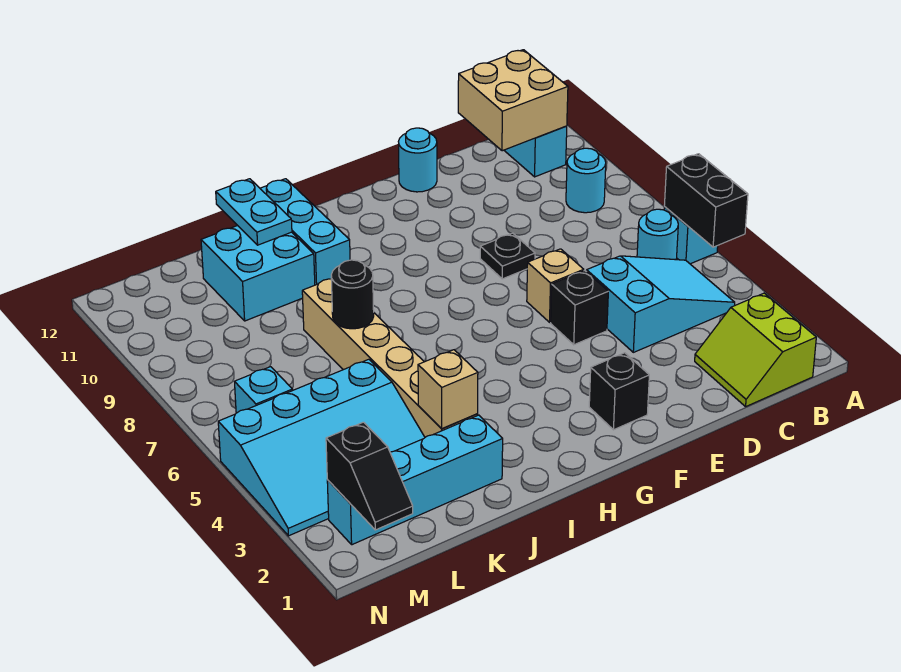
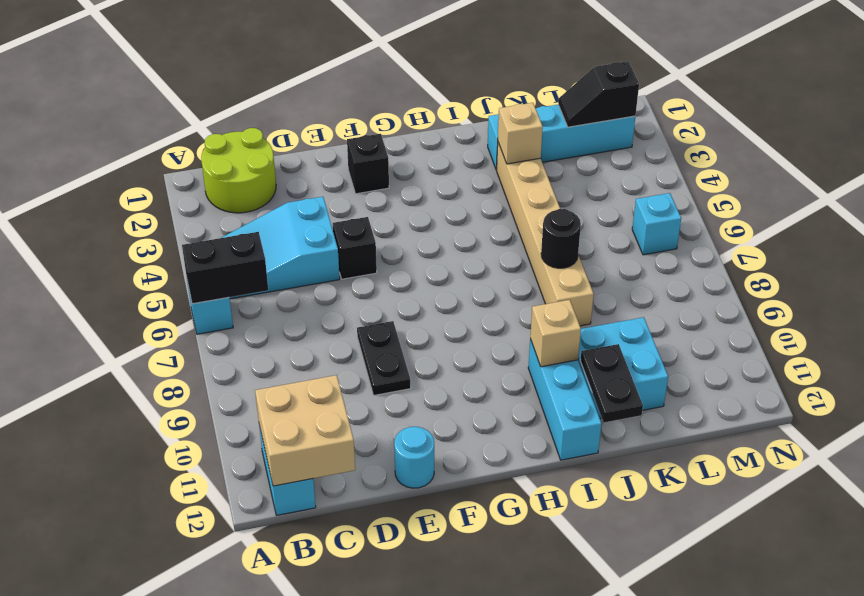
black 1x2 brick [664,154,748,247] -> black 1x2 brick turned to [182,232,268,304]
lime 2x2 slope [695,293,816,407] -> lime 2x2 round brick [201,128,276,213]
cyan 1x1 round brick [637,209,678,260] -> none
cyan 1x1 round brick [566,148,606,213] -> none
tan 1x1 brick [527,249,584,322] -> tan 1x1 brick moved to [530,300,581,367]
black 1x1 plate [480,233,535,279] -> black 1x2 plate [357,321,411,395]
cyan 1x2 plate [216,179,292,245] -> black 1x2 plate [580,344,643,423]
cyan 3x4 slope [218,359,425,536] -> none
black 1x2 slope [326,422,413,530] -> black 1x2 slope turned to [558,61,639,127]

